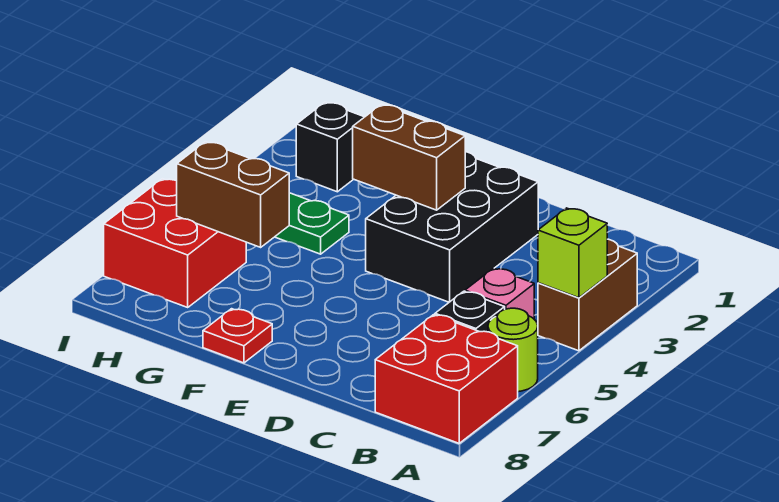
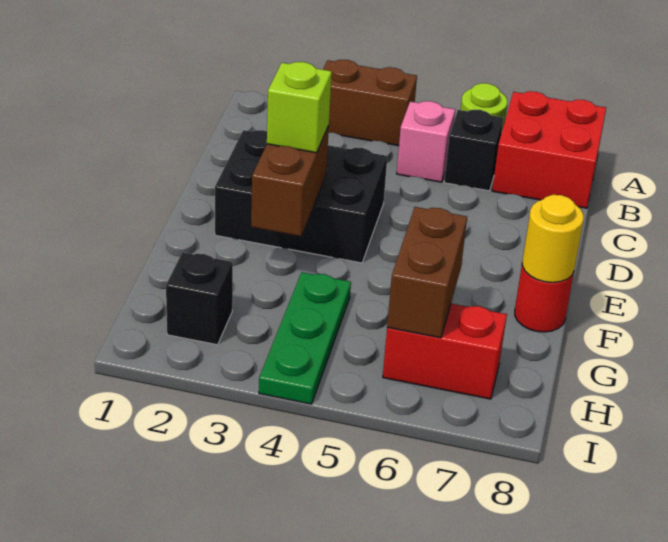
lime 1x1 brick [538,208,607,298] -> lime 1x1 brick moved to [267,62,332,153]
red 1x1 plate [203,309,272,363] -> red 1x1 round brick [515,266,574,332]
none -> yellow 1x1 round brick [522,195,584,283]
red 2x2 brick [104,179,246,307] -> red 1x2 brick [383,304,507,399]

